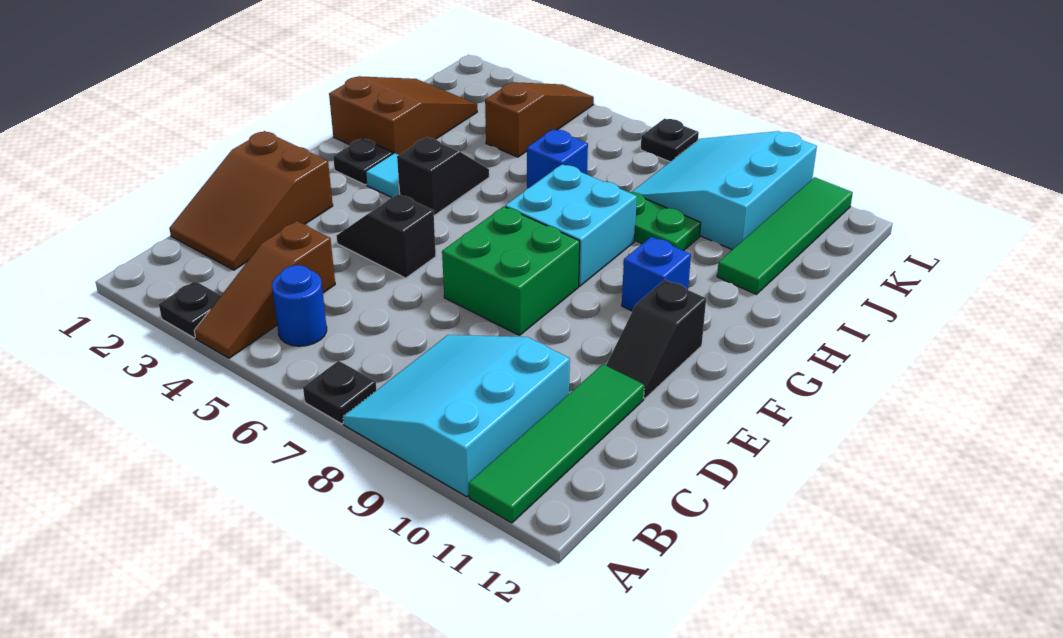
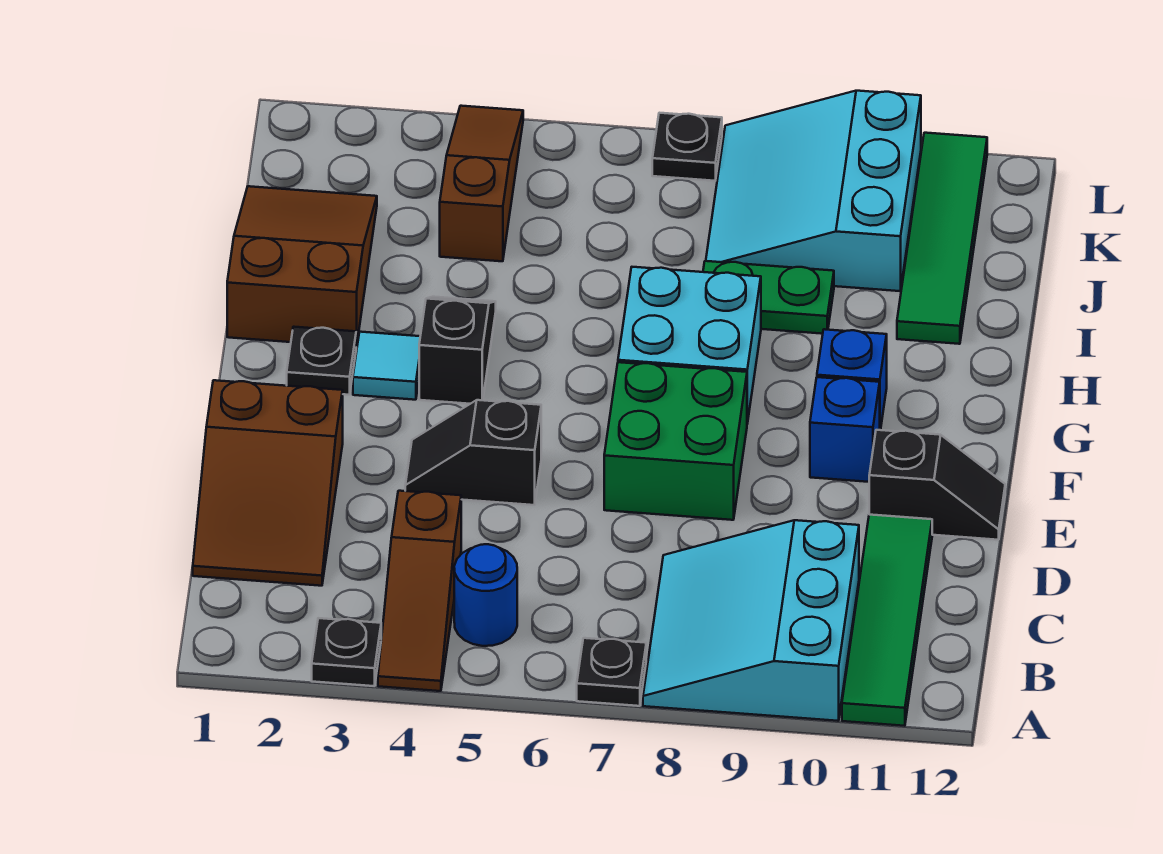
black 1x2 slope [606,280,706,399] -> black 1x2 slope turned to [869,430,1005,540]
blue 1x1 brick [527,129,588,189] -> blue 1x1 brick moved to [810,377,880,482]

